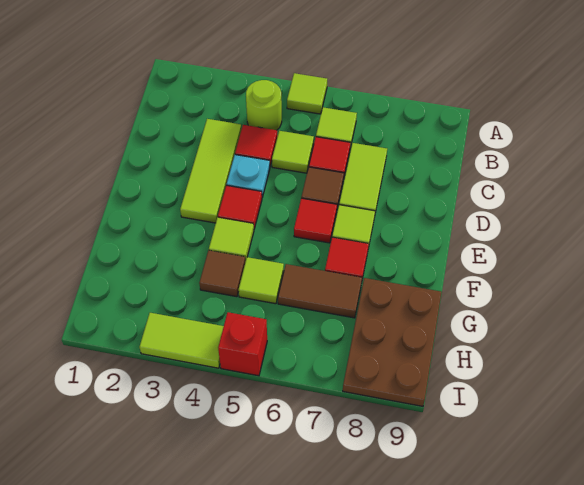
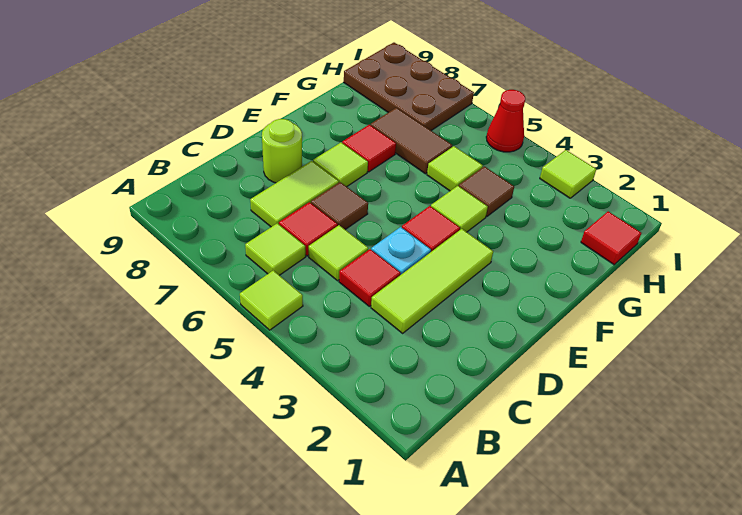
lime 1x1 round brick [246,80,282,130] -> lime 1x1 round brick moved to [262,119,302,183]
red 1x1 tile [294,198,337,243] -> red 1x1 tile moved to [581,211,641,265]
brown 2x3 plate [343,278,442,406] -> brown 2x3 plate turned to [344,43,474,131]
lime 1x2 tile [139,313,224,368] -> lime 1x1 tile [540,150,596,198]
red 1x1 brick [218,312,267,376] -> red 1x1 cone [486,90,525,152]

